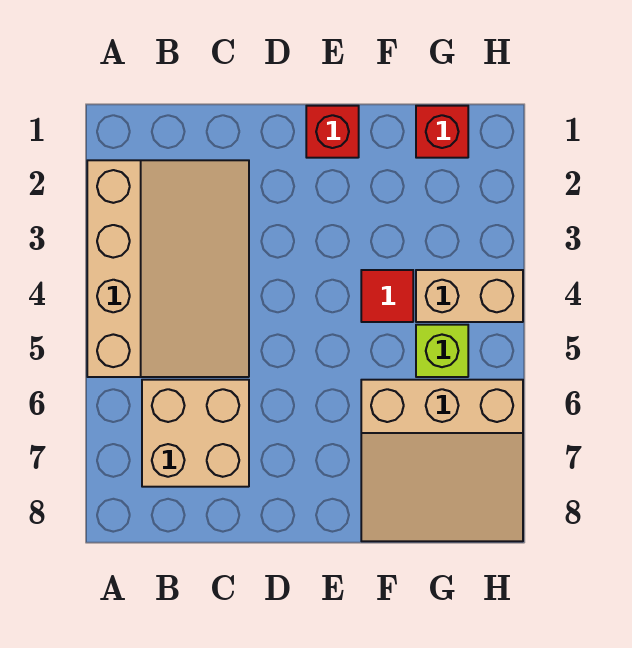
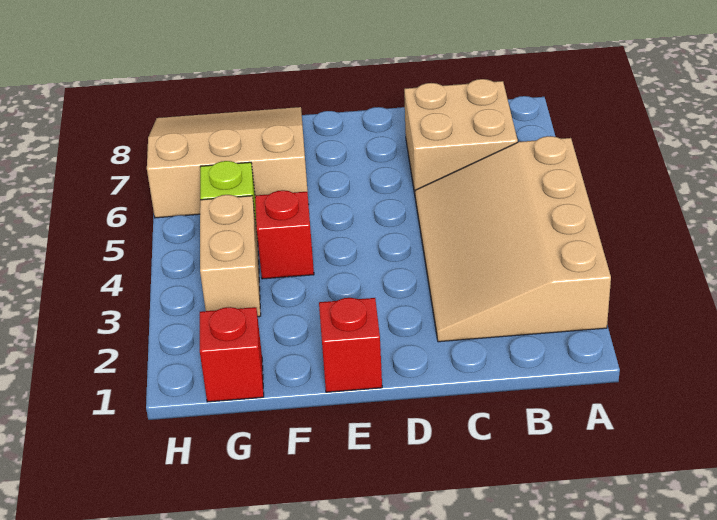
red 1x1 tile [361,270,413,322] -> red 1x1 brick [255,190,314,279]
tan 1x2 brick [416,270,523,322] -> tan 1x2 brick turned to [200,195,261,317]

